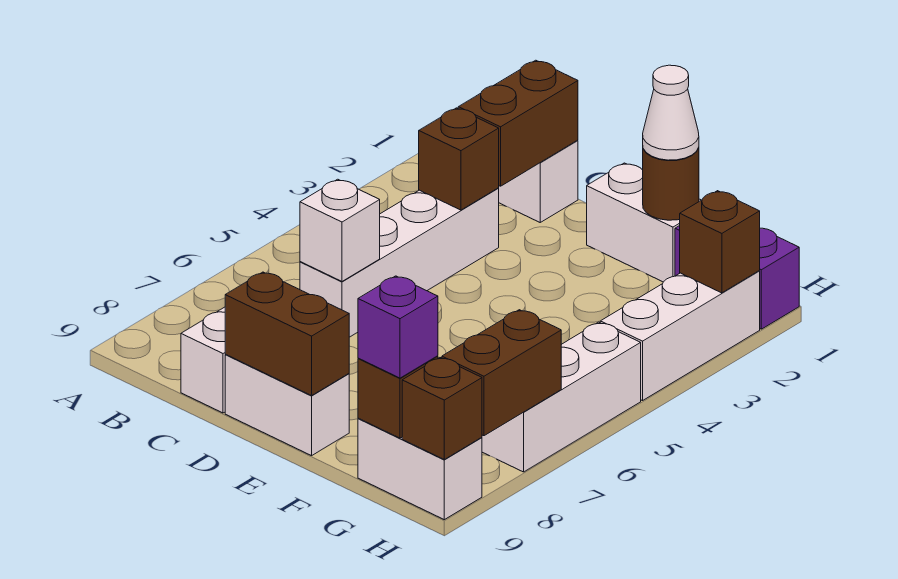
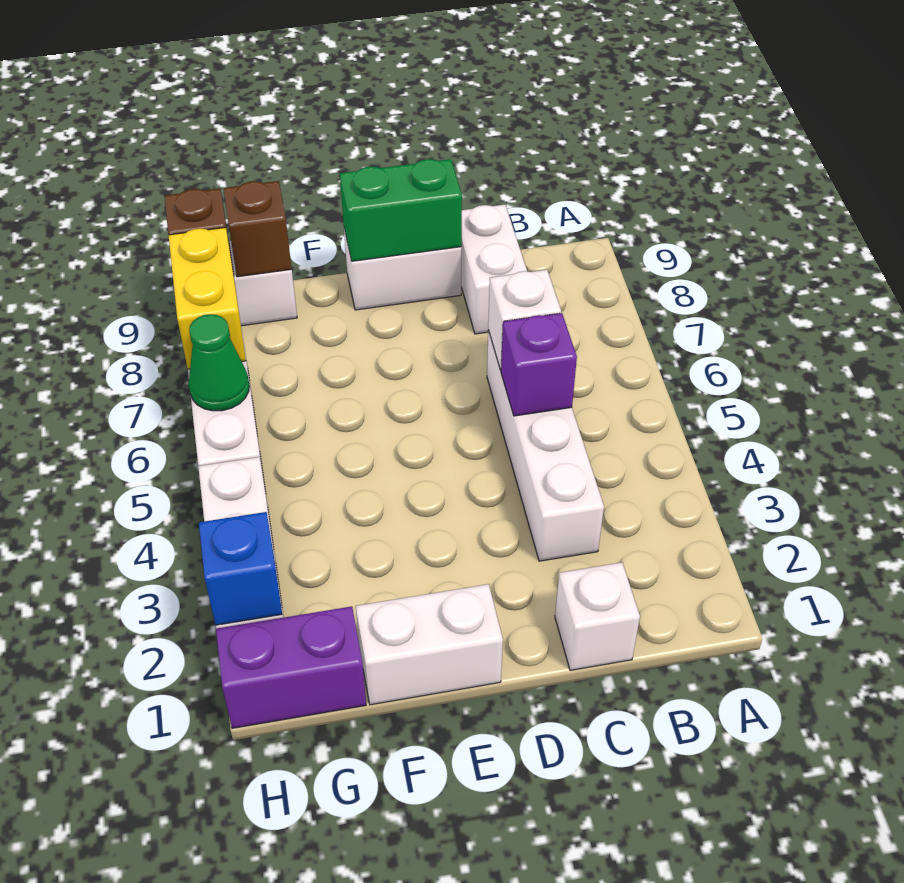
brown 1x2 brick [458,60,578,186] -> none
brown 1x1 brick [419,108,499,210] -> none
brown 1x2 brick [225,272,349,396] -> green 1x2 brick [340,159,462,261]
brown 1x1 round brick [643,148,699,220] -> none
white 1x1 cone [643,65,699,160] -> none
purple 1x1 brick [358,276,438,378] -> purple 1x1 brick moved to [501,313,577,416]
brown 1x1 brick [680,191,760,293] -> blue 1x1 brick [199,512,282,625]
none -> green 1x1 cone [189,314,249,411]
brown 1x2 brick [442,310,561,436] -> yellow 1x2 brick [168,227,246,369]

